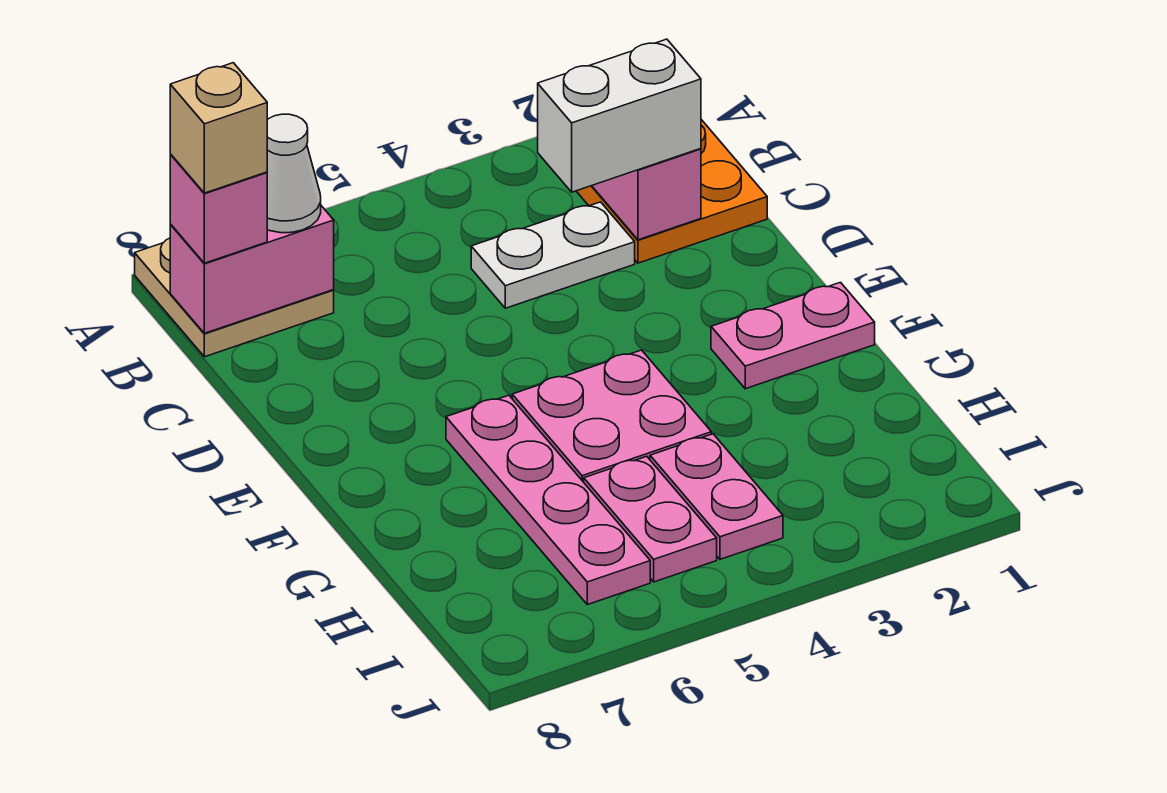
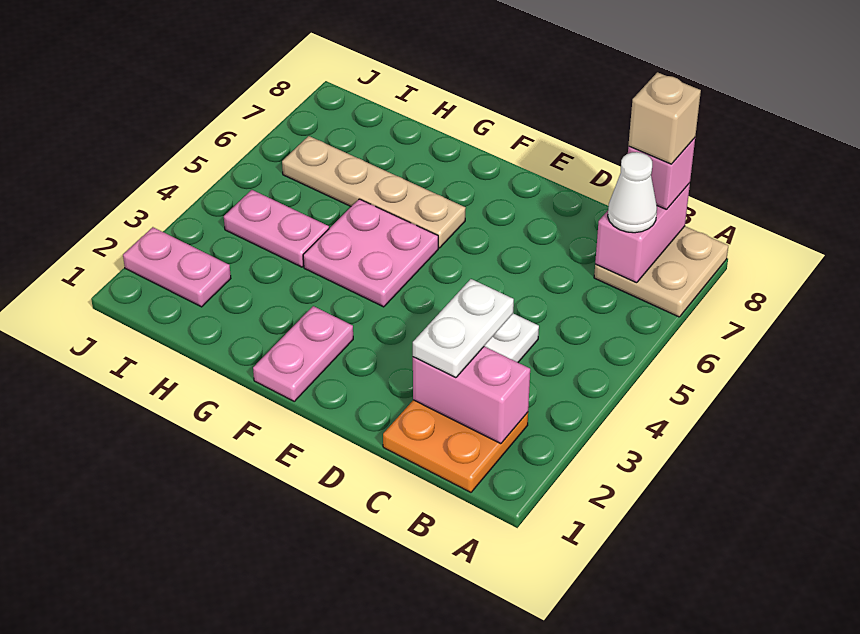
white 1x2 brick [538,39,701,192] -> white 1x2 plate [413,279,514,378]
pink 1x4 plate [446,395,650,605] -> tan 1x4 plate [282,136,466,248]
pink 1x2 plate [584,456,717,582] -> pink 1x2 plate moved to [123,227,231,307]

